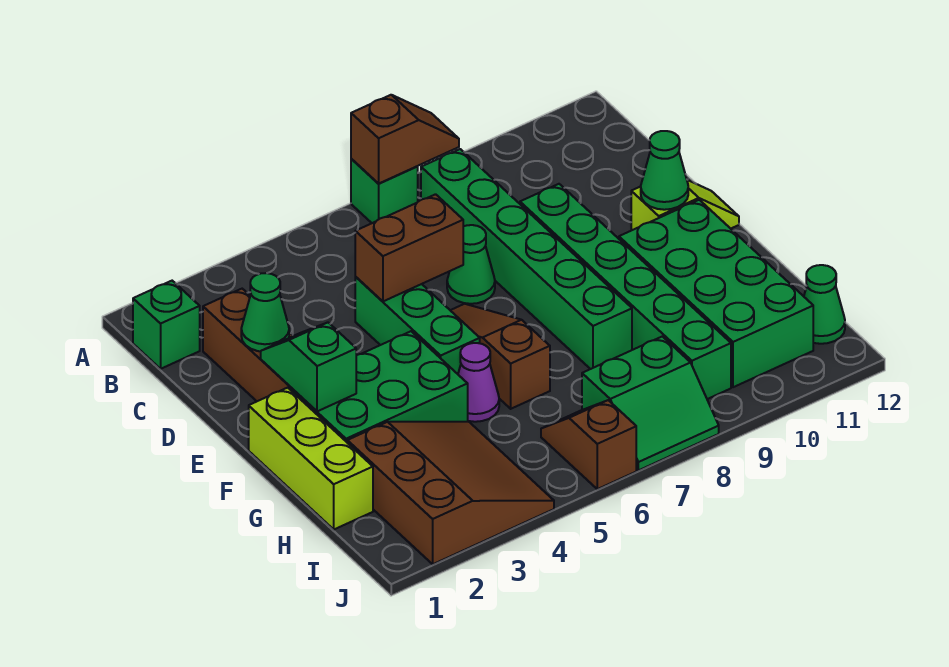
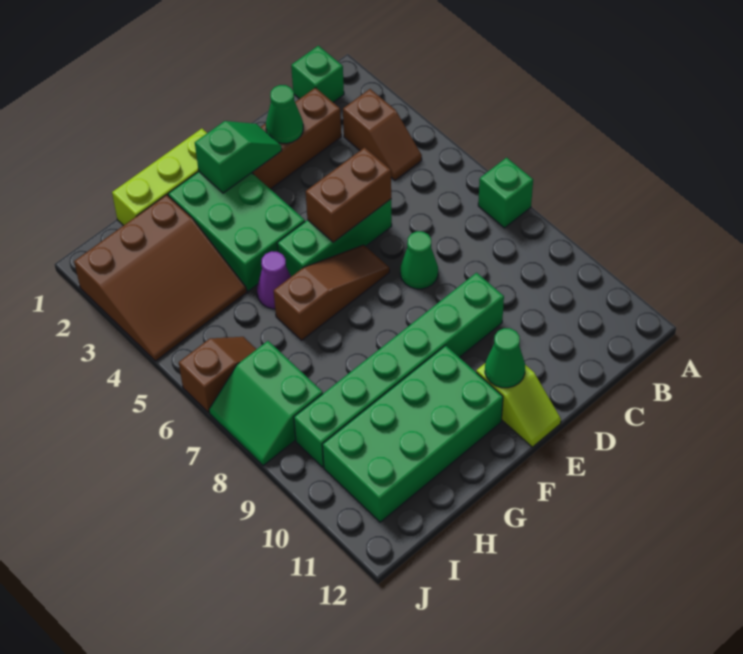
brown 1x2 slope [351,95,459,183] -> brown 1x2 slope moved to [343,89,422,180]
green 1x6 brick [421,149,632,369] -> none
brown 1x2 brick [355,194,463,301] -> brown 1x2 brick turned to [306,148,391,242]
green 1x1 cone [804,265,845,344] -> none

